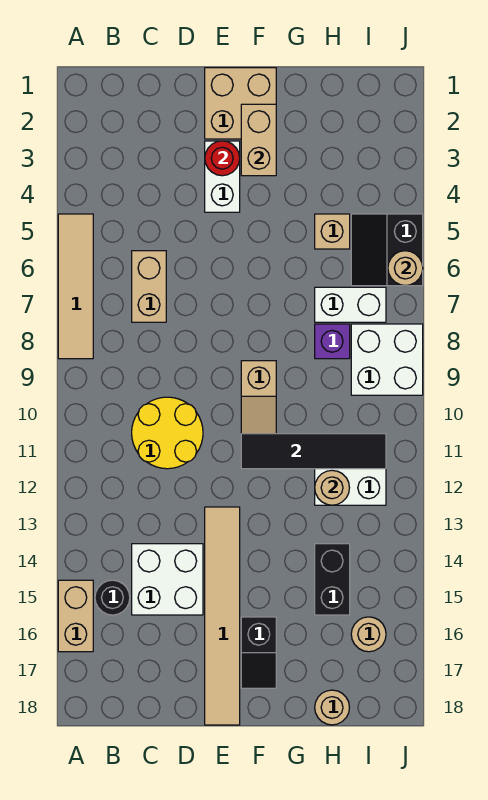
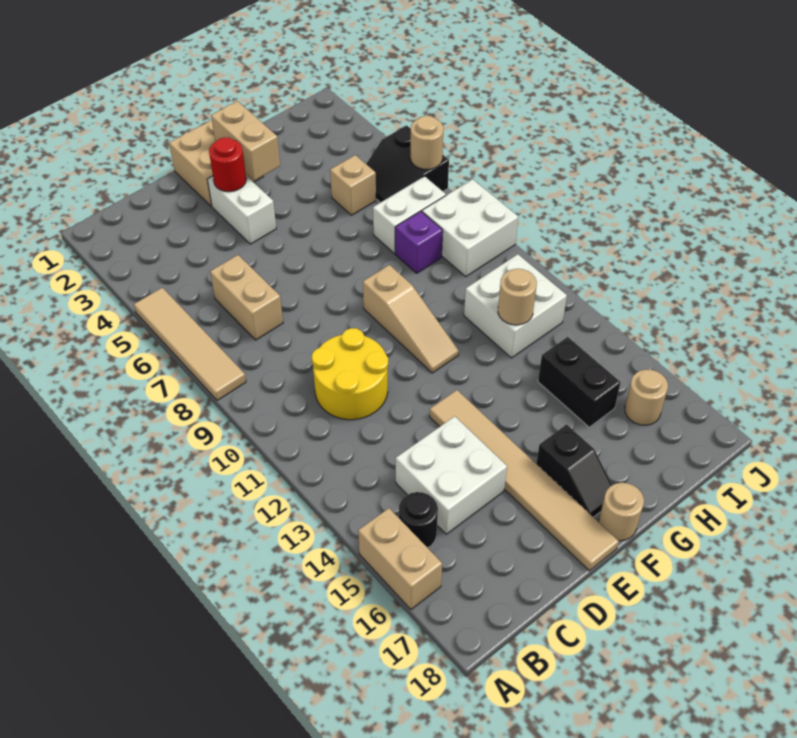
black 1x4 tile [241,434,386,469] -> none
tan 1x1 round brick [315,690,349,725] -> tan 1x1 round brick moved to [599,483,644,541]

